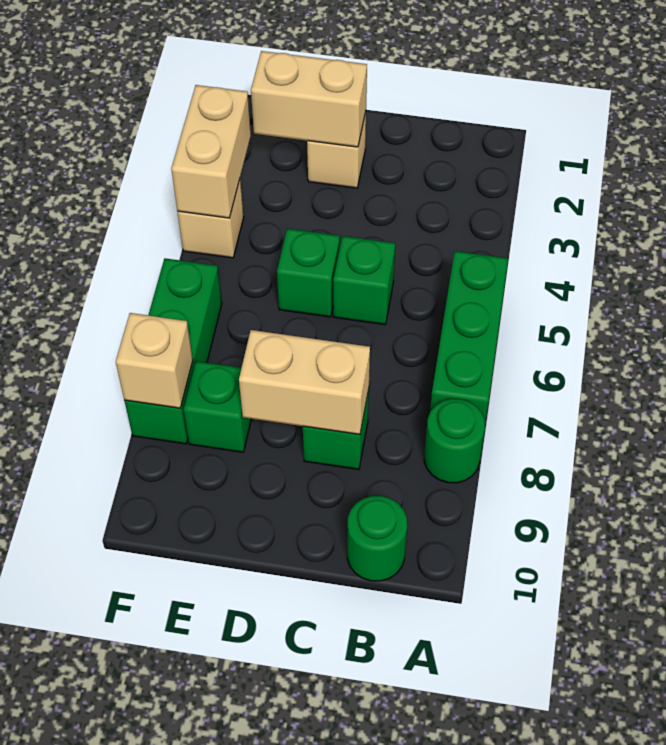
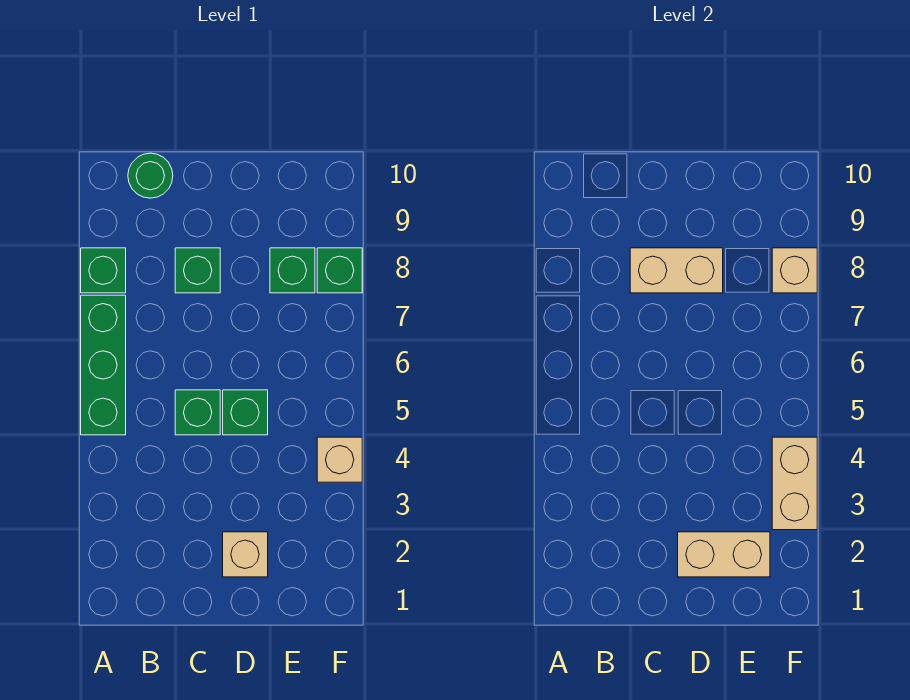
green 1x1 round brick [424,399,485,483] -> green 1x1 brick [81,248,126,293]
green 1x3 brick [124,258,222,444] -> green 1x1 brick [317,248,362,293]

